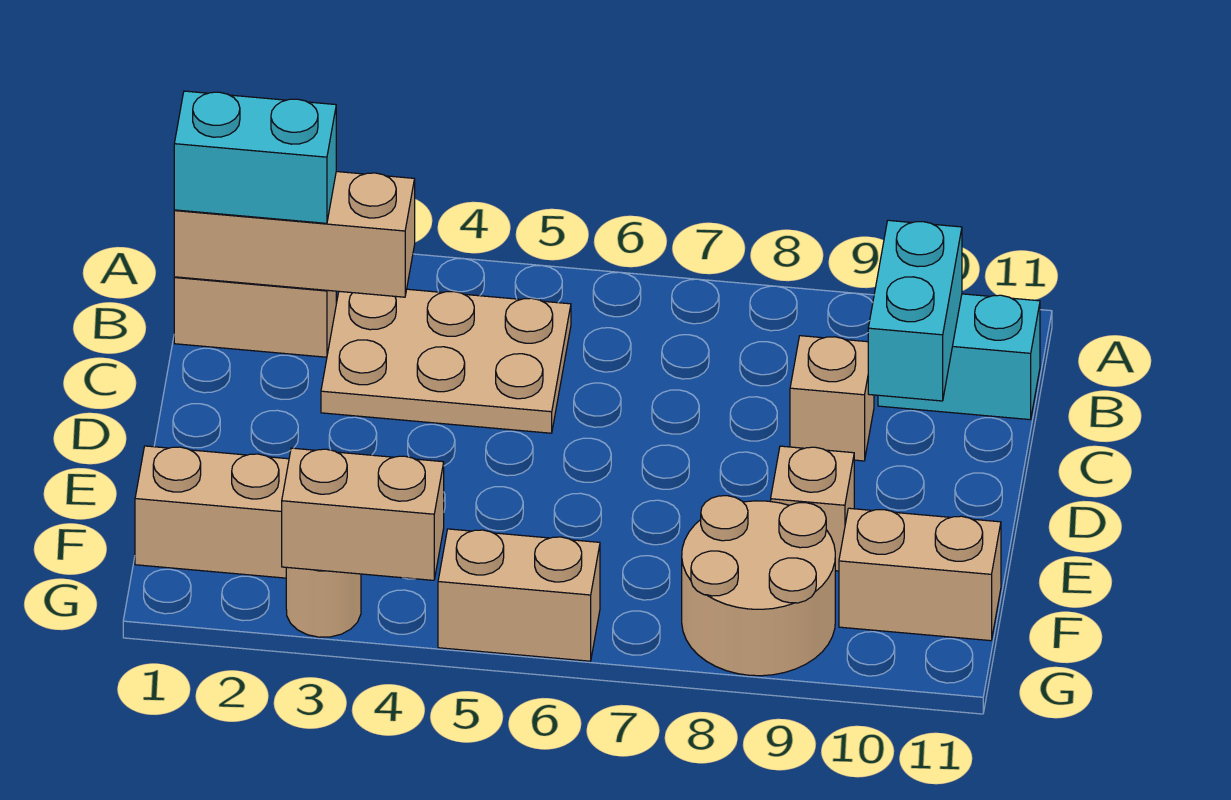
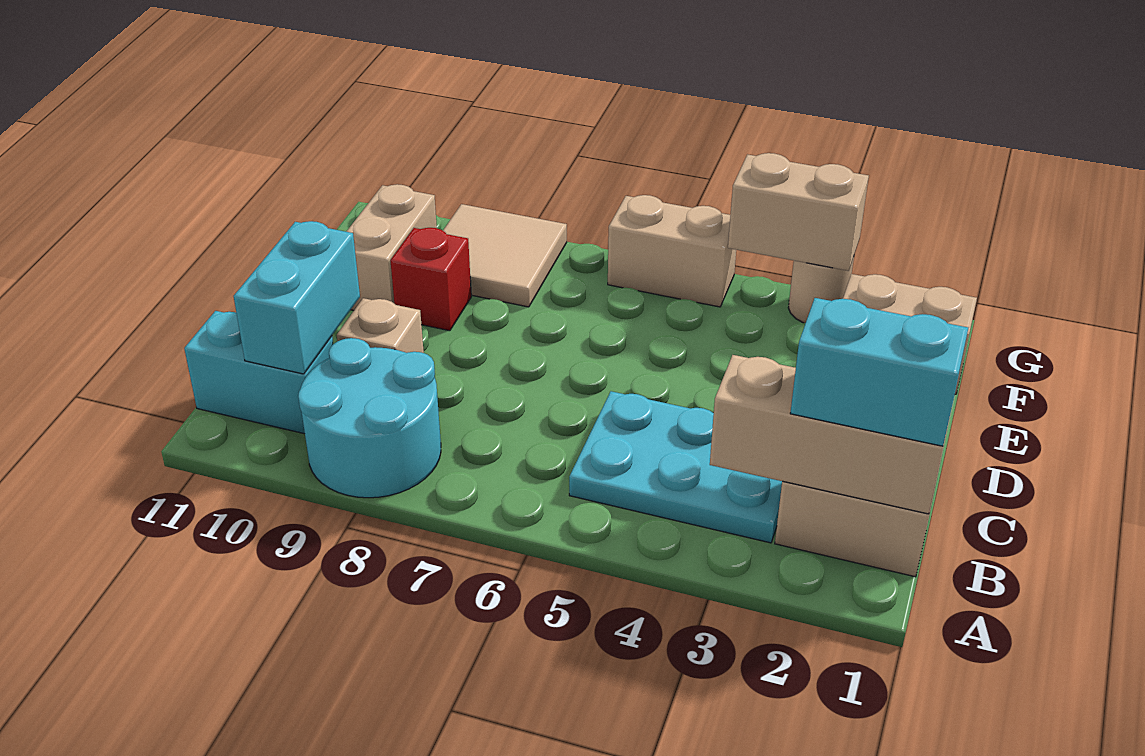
none -> cyan 2x2 round brick [298,338,441,498]
tan 2x3 plate [321,289,571,433] -> cyan 2x3 plate [569,391,782,543]
tan 1x1 brick [771,446,854,571] -> red 1x1 brick [390,228,471,331]
tan 2x2 round brick [682,496,835,676] -> tan 2x2 tile [443,204,567,307]
tan 1x2 brick [839,508,1001,641] -> tan 1x2 brick turned to [346,184,437,310]

